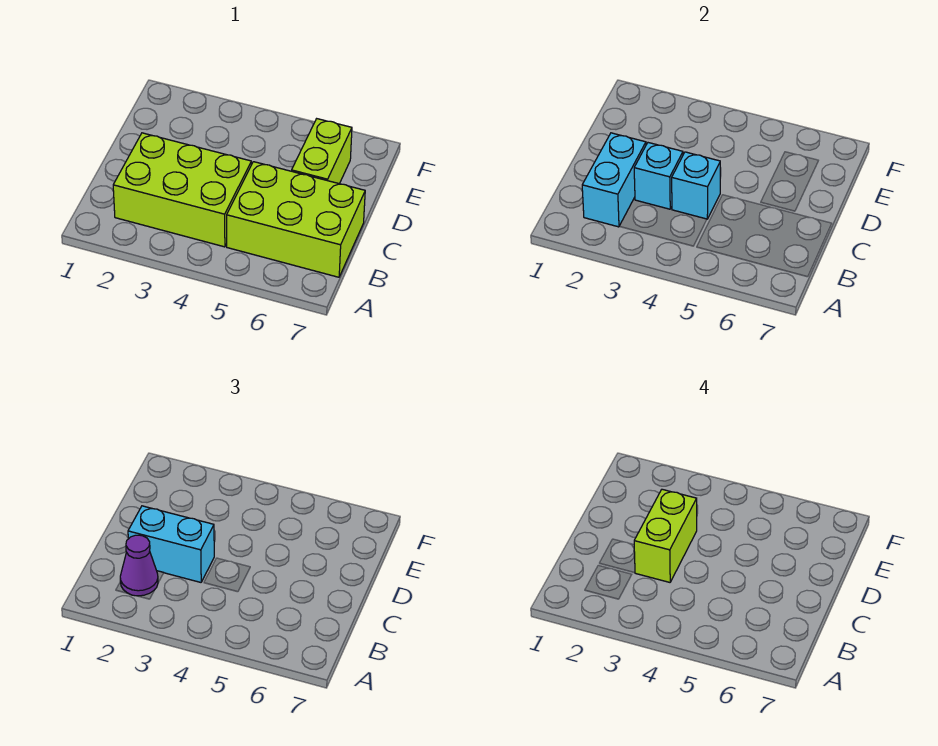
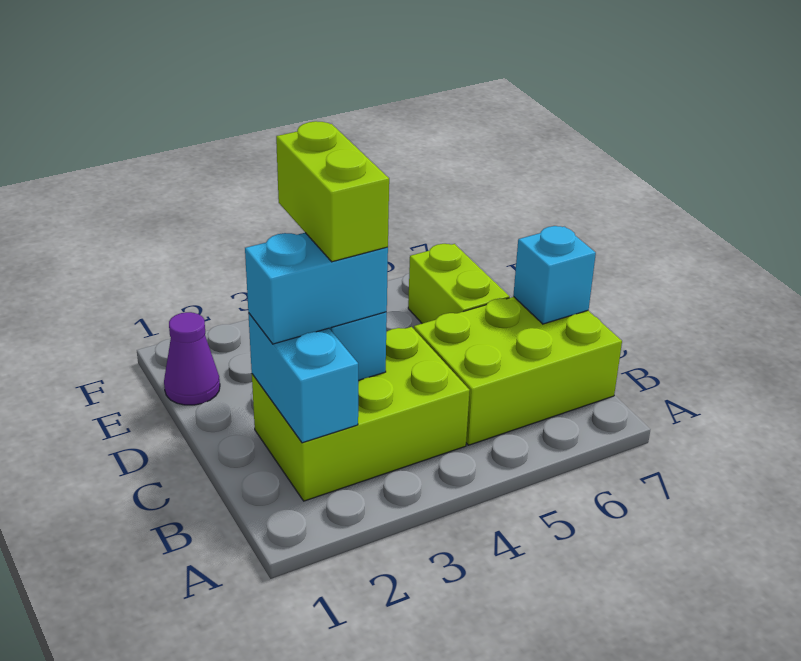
purple 1x1 cone [120,535,158,596] -> purple 1x1 cone moved to [164,312,220,405]
cyan 1x1 brick [672,152,720,219] -> cyan 1x1 brick moved to [513,226,596,324]

